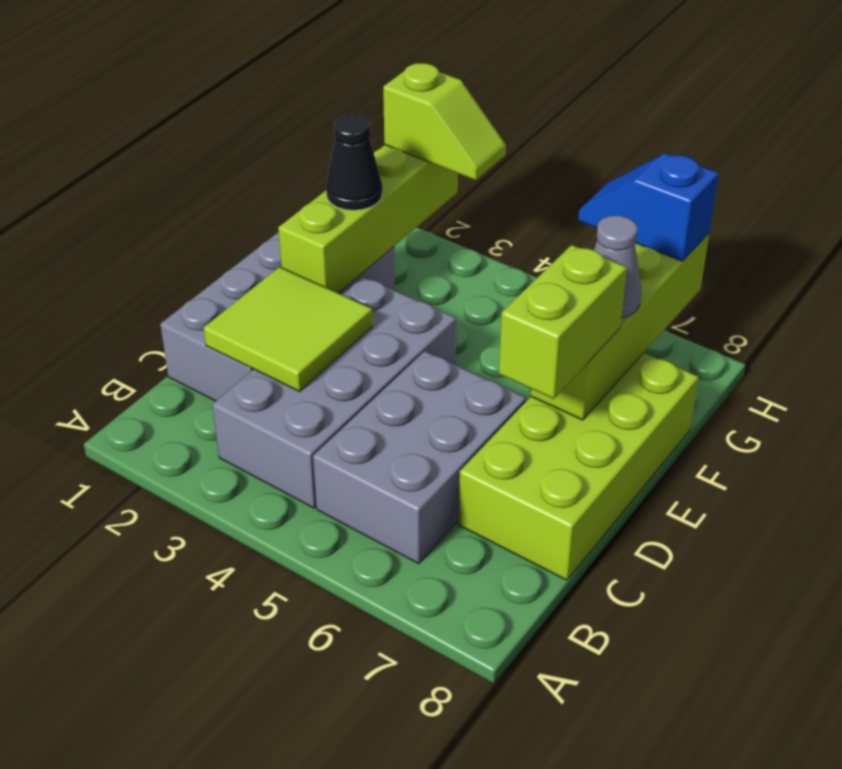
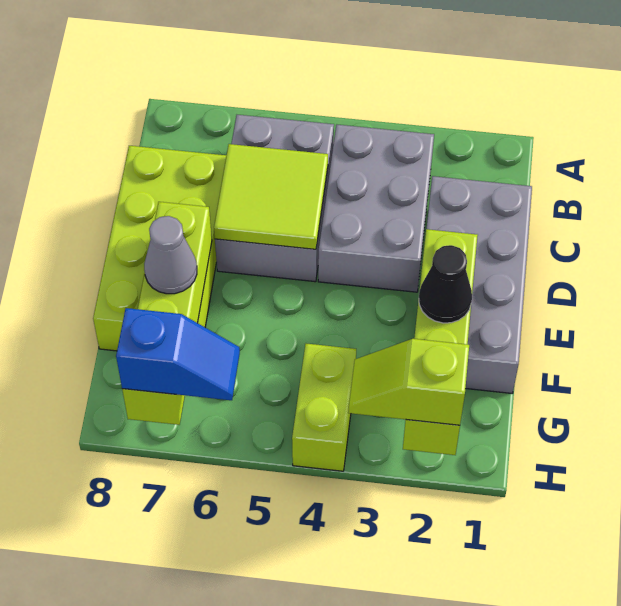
grey 2x4 brick [212,277,456,508] -> grey 2x3 brick [318,125,434,292]
lime 2x2 tile [204,267,373,392] -> lime 2x2 tile moved to [214,144,328,249]
lime 1x2 brick [499,245,627,399] -> lime 1x2 brick moved to [292,344,356,471]

